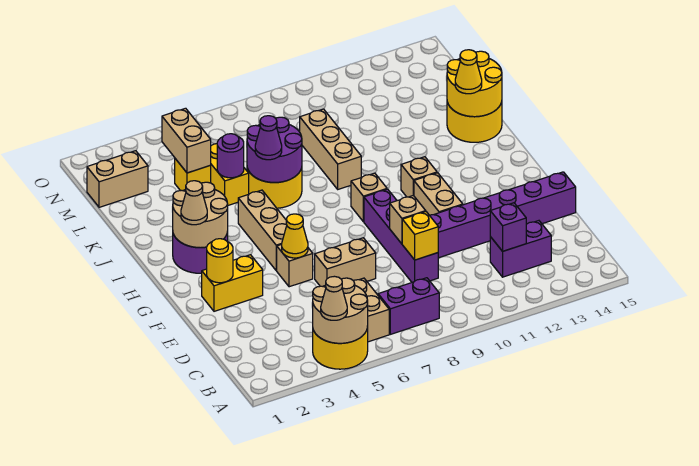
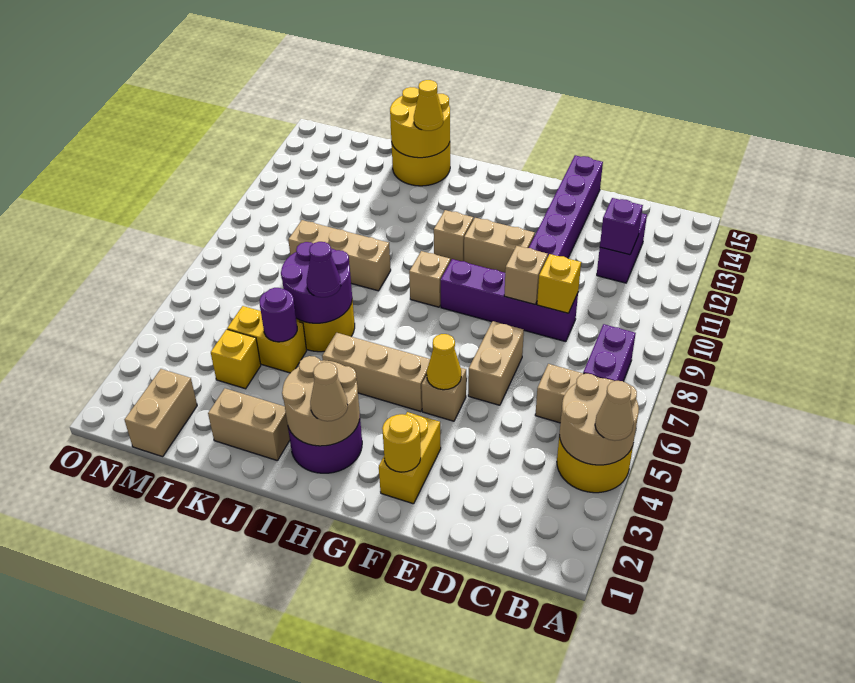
tan 1x2 brick [162,108,211,173] -> tan 1x2 brick moved to [208,388,290,461]

